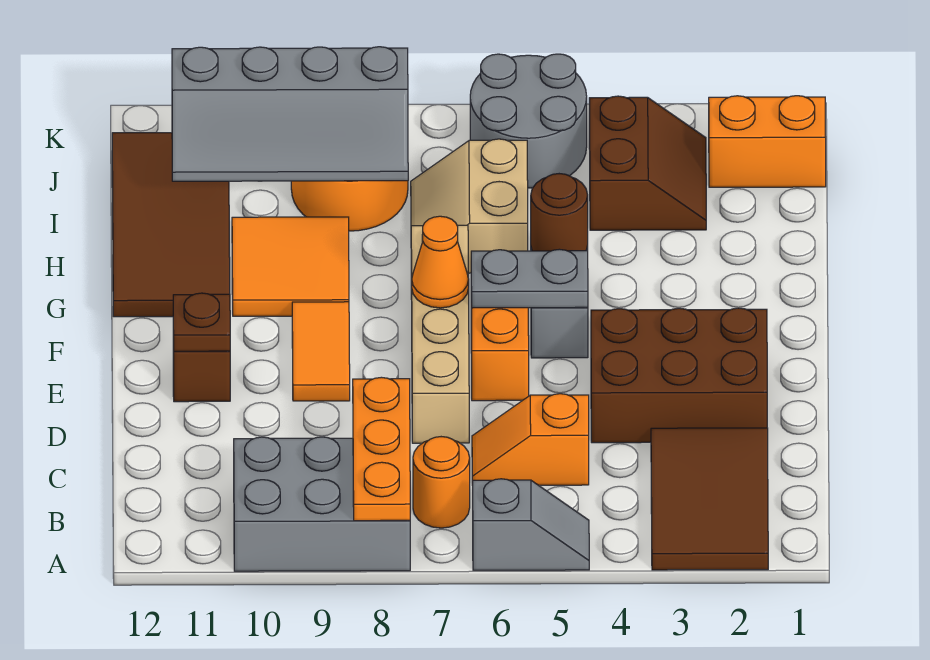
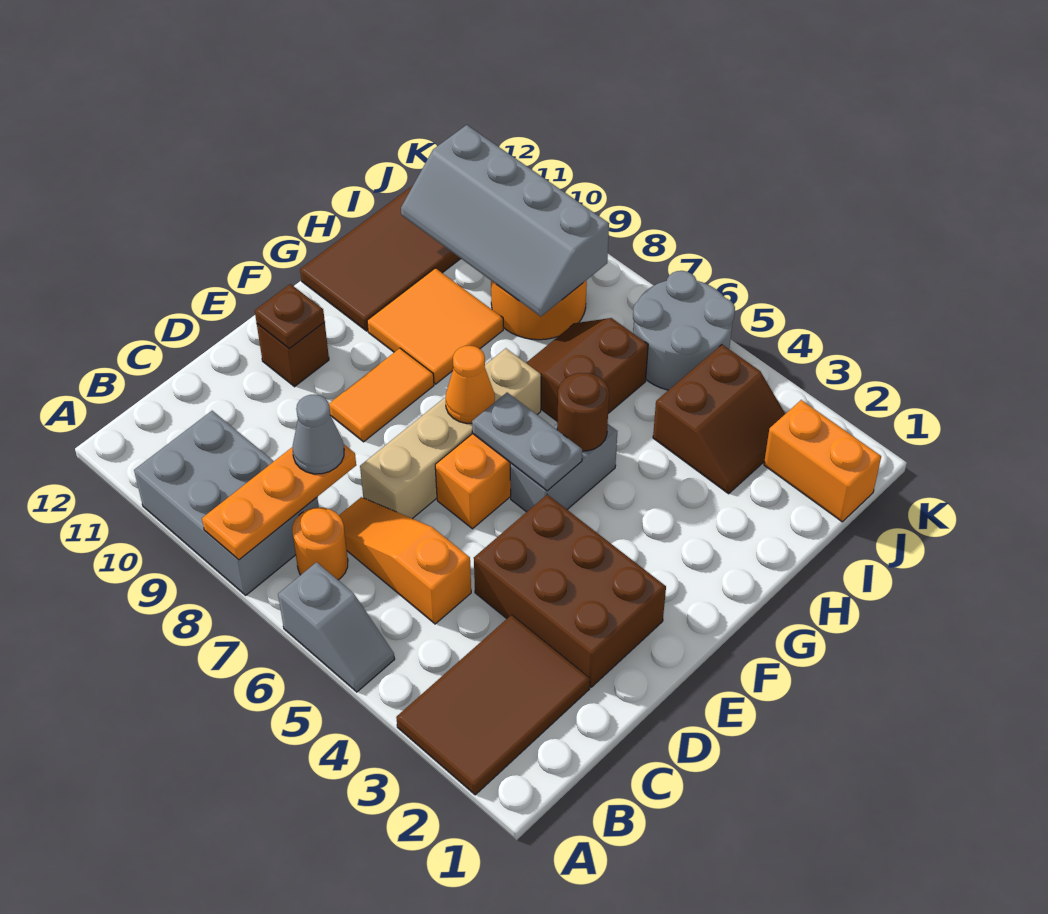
orange 1x2 slope [472,394,589,485] -> orange 1x3 slope [339,497,471,624]
none -> grey 1x1 cone [293,394,344,474]
tan 2x2 slope [411,139,528,273] -> brown 2x2 slope [526,318,648,421]

